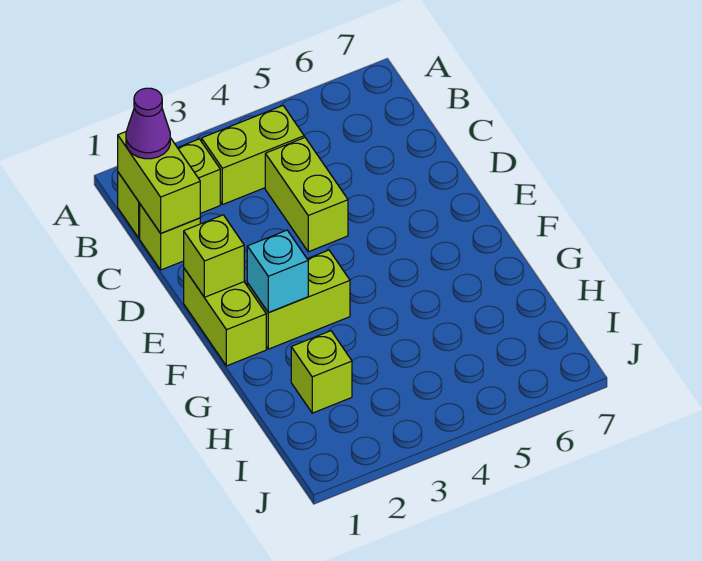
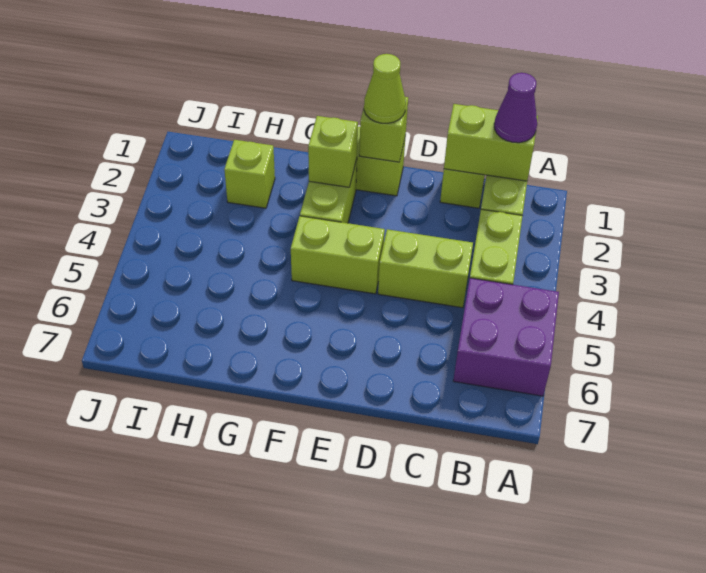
none -> purple 2x2 brick [453,278,559,396]
none -> lime 1x1 cone [364,54,406,123]
none -> lime 1x2 brick [291,216,385,294]
cyan 1x1 brick [247,230,308,312] -> lime 1x1 brick [308,116,358,187]

